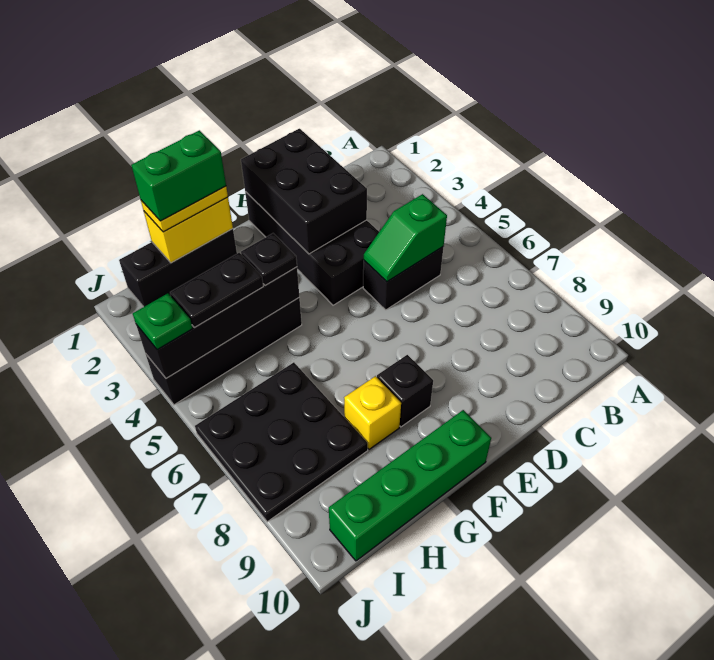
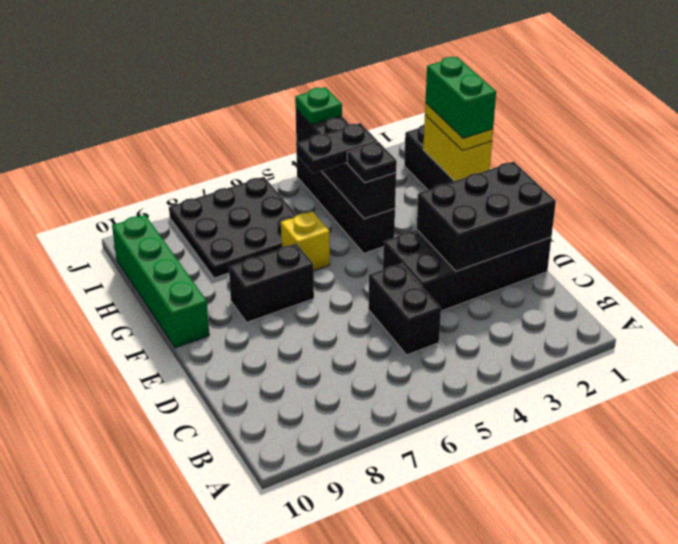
green 1x2 slope [364,194,447,282] -> none
black 1x1 brick [377,355,433,427] -> black 1x2 brick [229,243,314,322]
yellow 1x1 brick [344,376,401,449] -> yellow 1x1 brick moved to [281,212,330,271]
black 1x2 plate [170,253,263,327] -> black 1x2 plate turned to [296,123,378,173]

